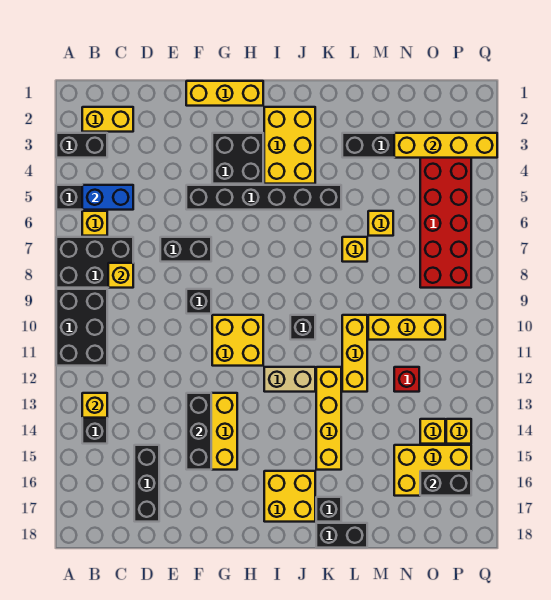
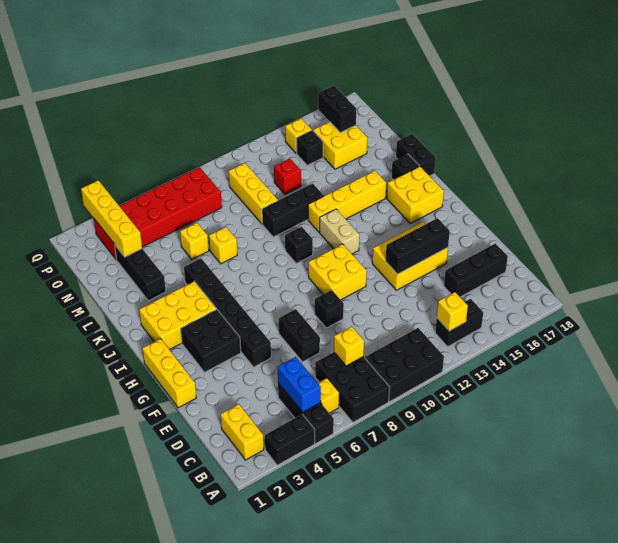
black 1x2 brick [56,133,107,158] -> black 1x2 brick turned to [265,414,315,465]
yellow 1x3 brick [342,315,367,392] -> black 1x3 brick [262,184,324,237]
yellow 2x3 brick [394,445,471,496] -> yellow 2x2 brick [313,122,367,169]
yellow 1x1 brick [420,419,445,444] -> black 1x1 brick [297,130,323,165]

